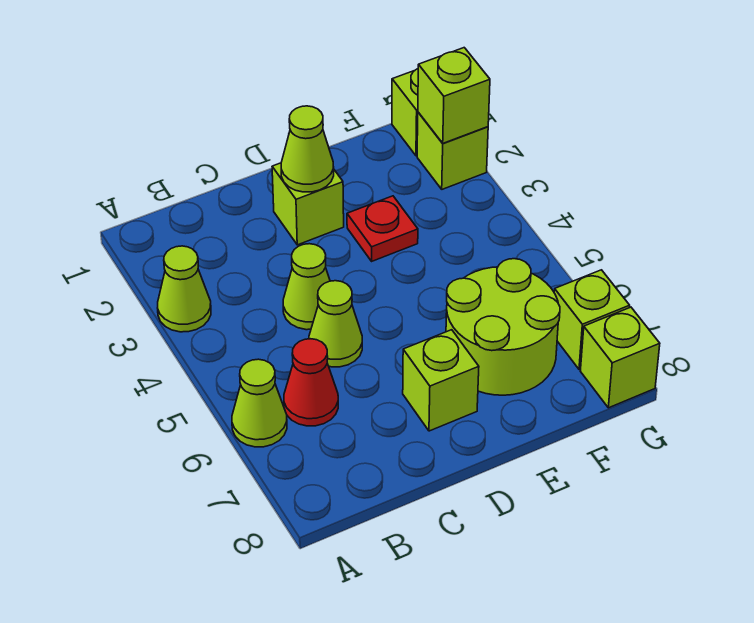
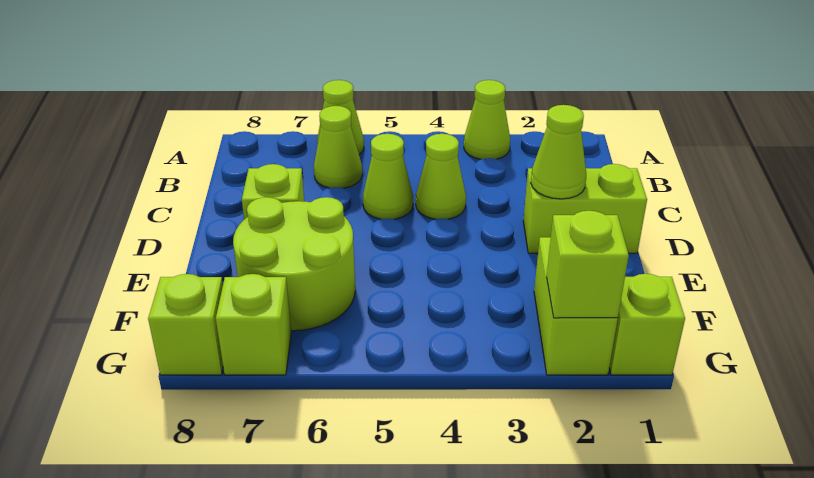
red 1x1 cone [284,339,338,426] -> lime 1x1 cone [314,106,362,188]
lime 1x1 brick [272,163,344,245] -> lime 1x2 brick [523,164,647,253]
red 1x1 plate [347,196,418,261] -> none
lime 1x1 brick [417,112,488,189] -> lime 1x2 brick [534,237,618,375]

